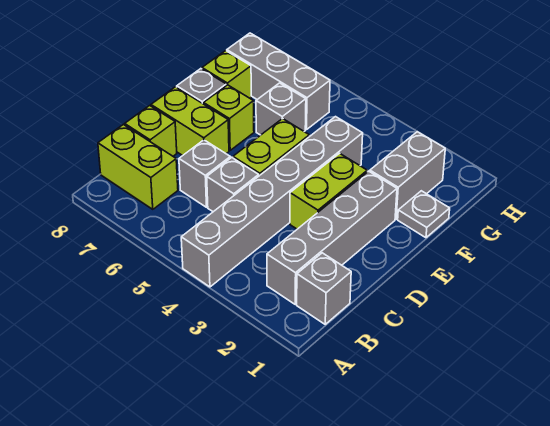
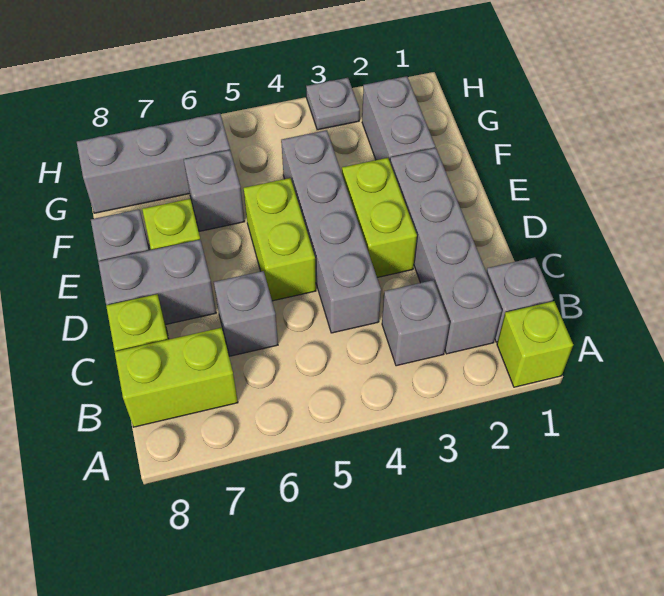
grey 1x6 brick [181,117,363,287] -> grey 1x4 brick [281,130,381,333]
grey 1x1 brick [207,158,259,212] -> grey 1x1 brick moved to [382,280,449,366]
lime 1x2 brick [151,87,229,156] -> grey 1x2 brick [98,240,216,325]
grey 1x1 plate [398,191,450,238] -> grey 1x1 plate moved to [306,78,360,130]
lime 1x1 brick [202,51,251,99] -> lime 1x1 brick moved to [497,301,573,387]

